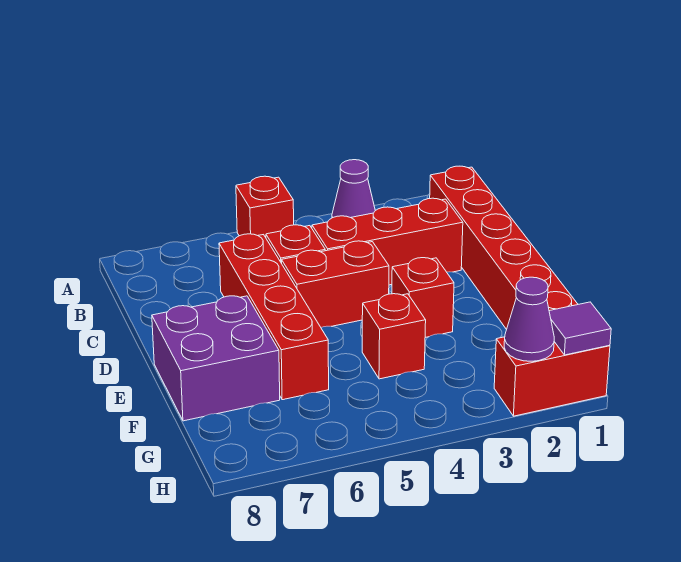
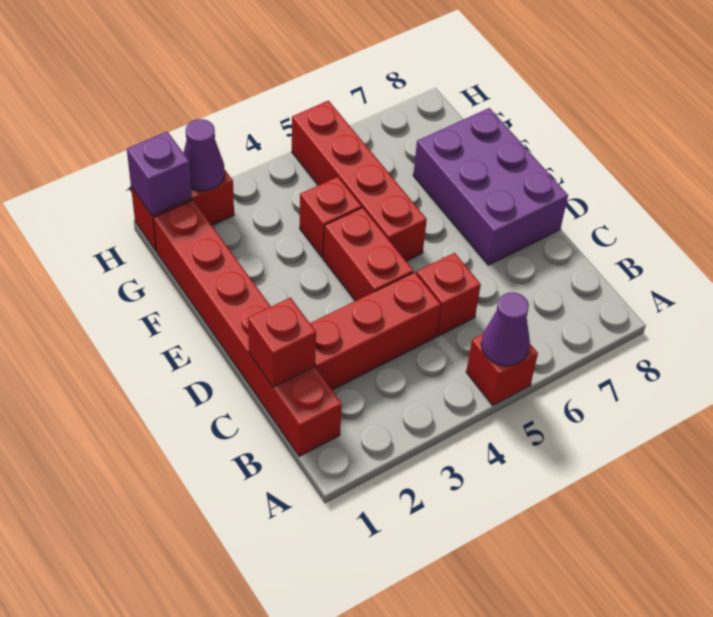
purple 1x1 cone [332,160,375,218] -> purple 1x1 cone moved to [481,293,530,366]
red 1x4 brick [219,234,329,400] -> red 1x4 brick moved to [292,101,427,261]
red 1x2 brick [282,241,389,327] -> red 1x2 brick turned to [323,208,413,301]
red 1x1 brick [392,258,454,337] -> red 1x1 brick moved to [248,298,316,387]
purple 2x2 brick [152,296,280,421] -> purple 2x3 brick [413,108,568,265]
purple 1x1 tile [549,302,611,355] -> purple 1x1 brick [127,132,192,216]

